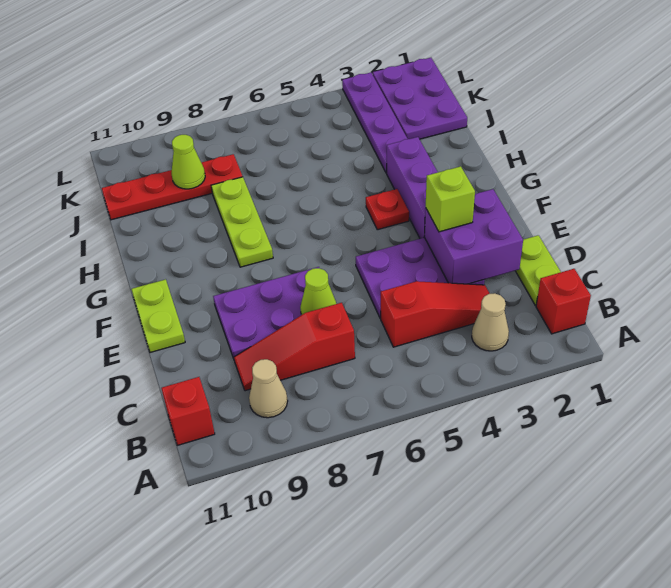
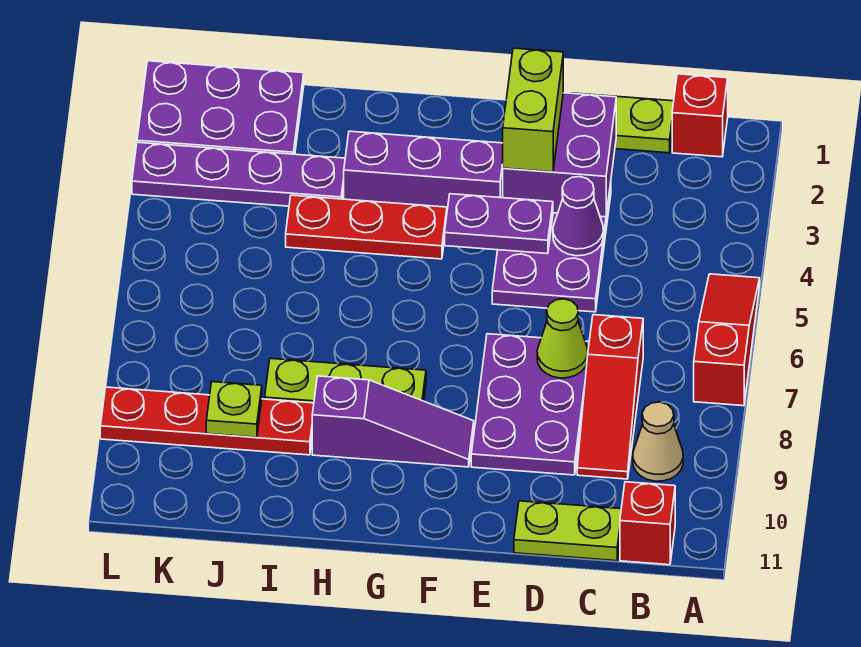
tan 1x1 cone [472,293,509,351] -> none
red 1x3 slope [381,281,490,347] -> red 1x3 slope moved to [694,274,760,406]
none -> purple 1x1 cone [553,177,603,256]
lime 1x1 brick [426,166,475,232] -> lime 1x2 brick [503,48,563,172]
none -> purple 1x2 plate [445,194,553,254]
lime 1x2 plate [131,279,185,353] -> lime 1x2 plate moved to [514,501,621,561]
none -> purple 1x3 slope [312,376,474,467]
red 1x1 plate [366,189,409,230] -> red 1x3 plate [286,195,447,259]
red 1x4 plate [102,154,243,220] -> red 1x4 plate turned to [100,387,314,455]
lime 1x1 cone [172,135,205,189] -> lime 1x1 plate [206,382,262,437]

